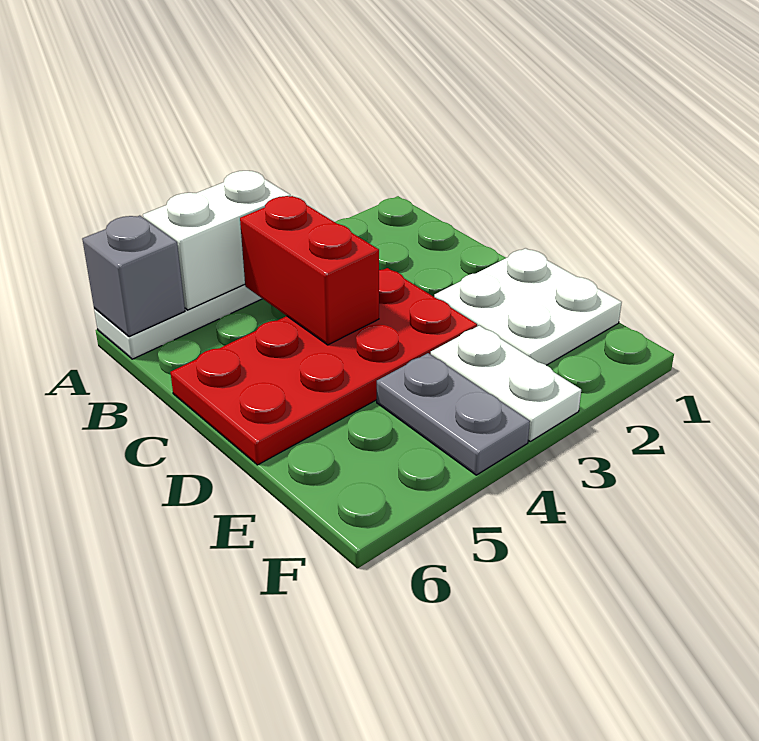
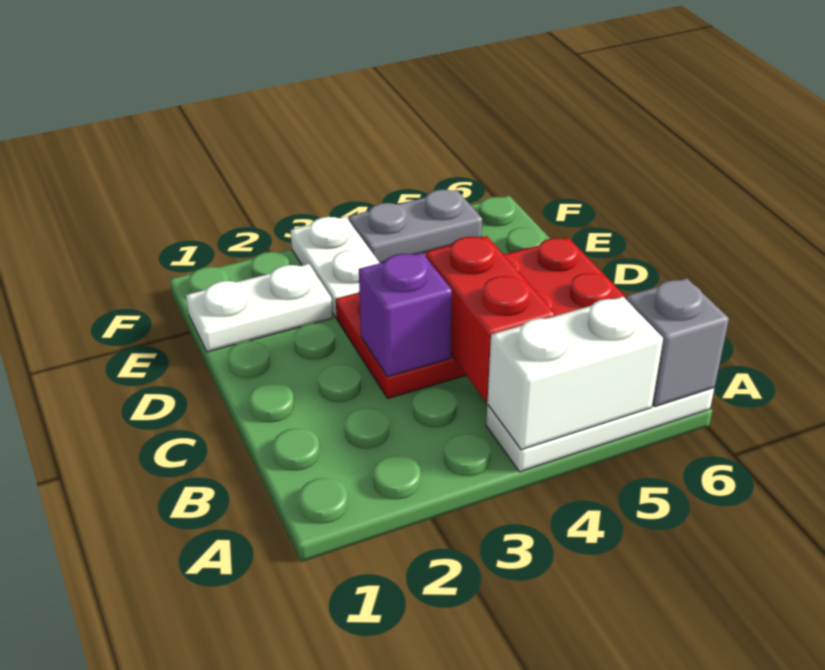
none -> purple 1x1 brick [359,253,452,377]
white 2x2 plate [434,248,622,365] -> white 1x2 plate [186,264,332,352]
grey 1x2 plate [377,353,530,475] -> grey 1x2 plate turned to [349,190,482,263]

